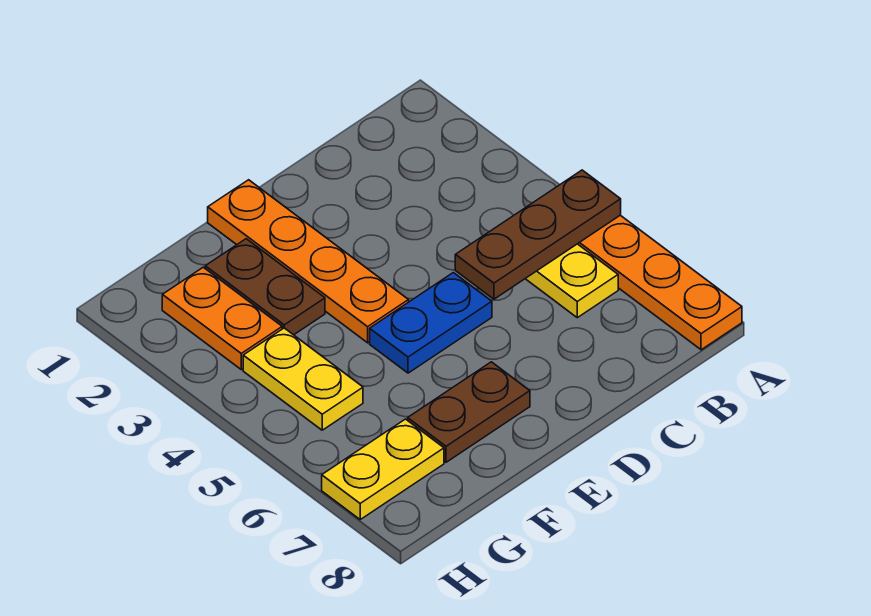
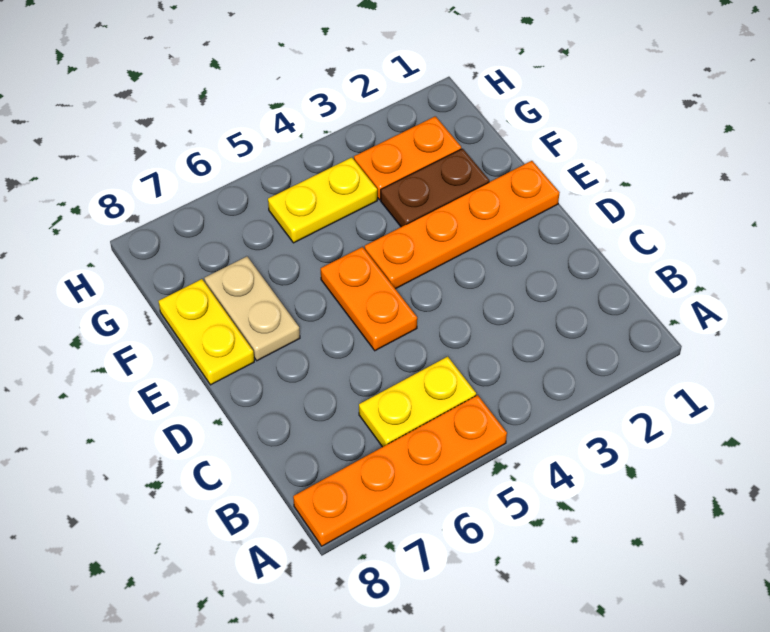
brown 1x3 plate [455,170,621,299] -> none
blue 1x2 plate [370,273,492,373] -> orange 1x2 plate [321,247,417,351]
brown 1x2 plate [408,362,530,462] -> tan 1x2 plate [204,257,300,361]
yellow 1x2 plate [322,419,444,519] -> yellow 1x2 plate moved to [159,279,254,385]

